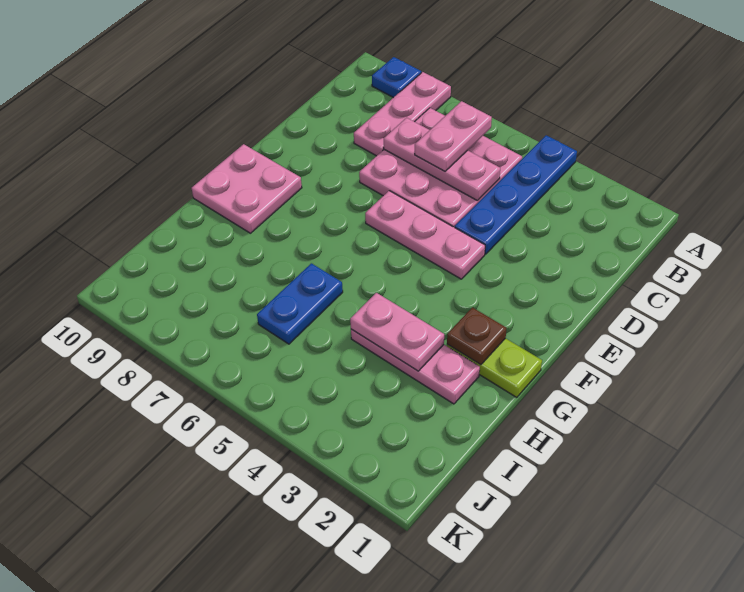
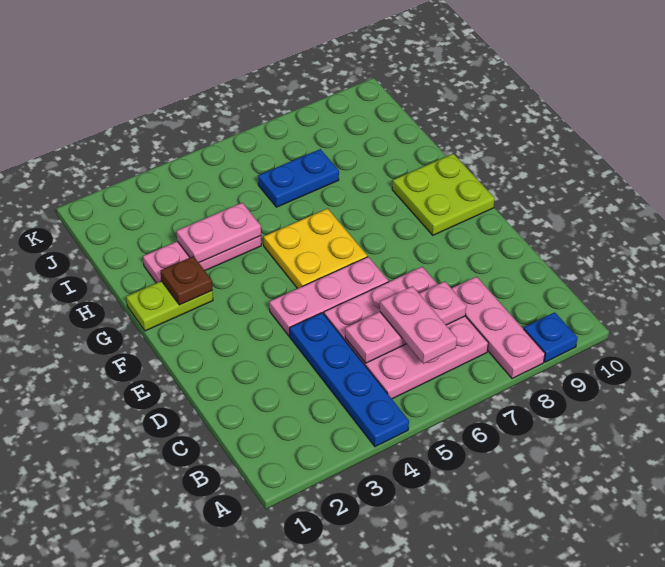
none -> yellow 2x2 plate [264,209,367,289]
pink 2x2 plate [192,144,302,233] -> lime 2x2 plate [392,154,495,235]
blue 1x2 plate [257,263,343,344] -> blue 1x2 plate turned to [258,149,339,207]

